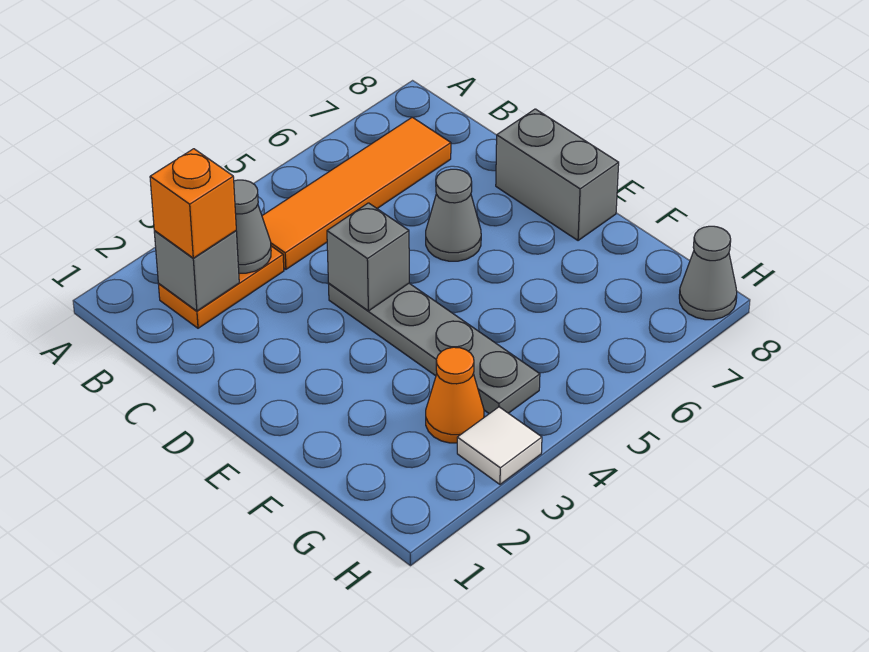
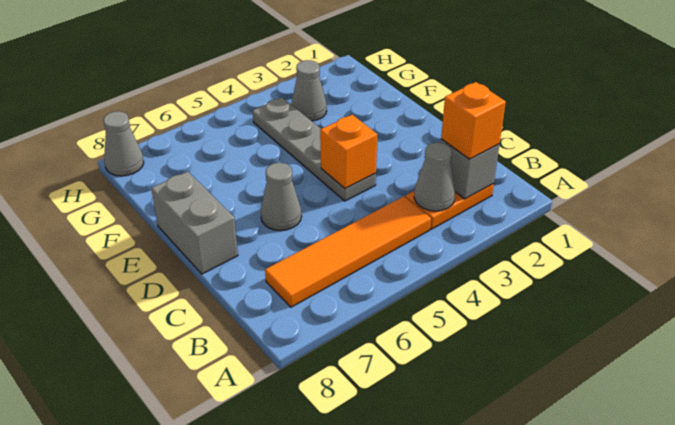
grey 1x1 brick [327,203,409,311] -> orange 1x1 brick [320,115,377,189]
orange 1x1 cone [426,347,484,443] -> grey 1x1 cone [291,60,327,121]
white 1x1 tile [457,407,542,484] -> none

